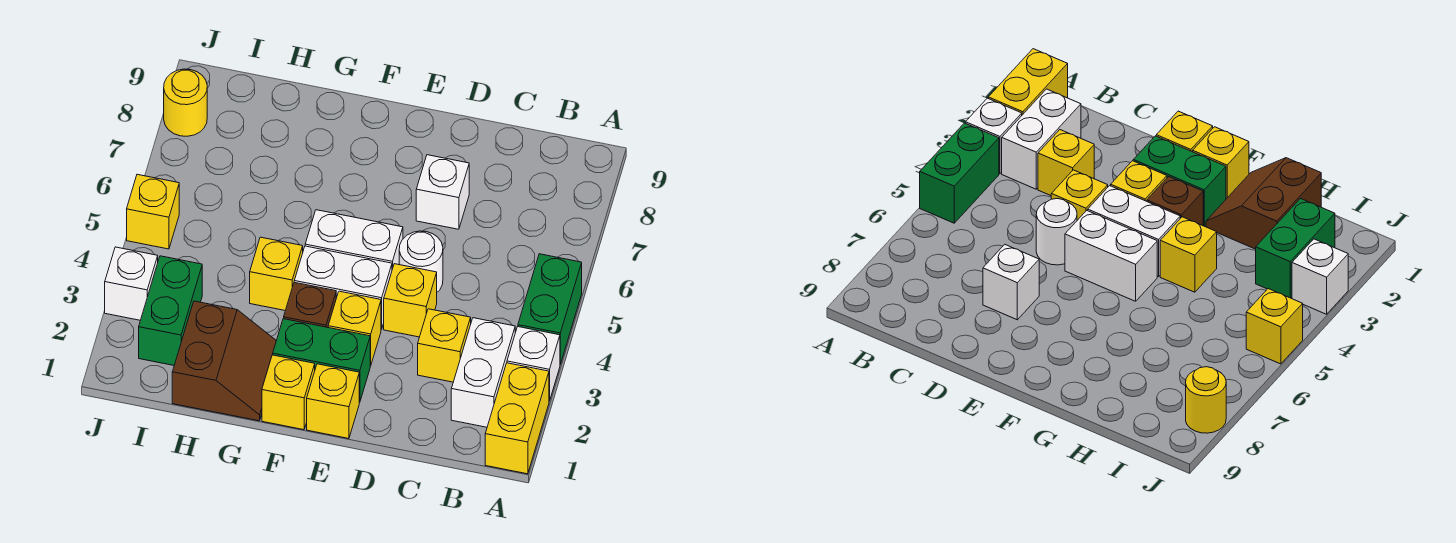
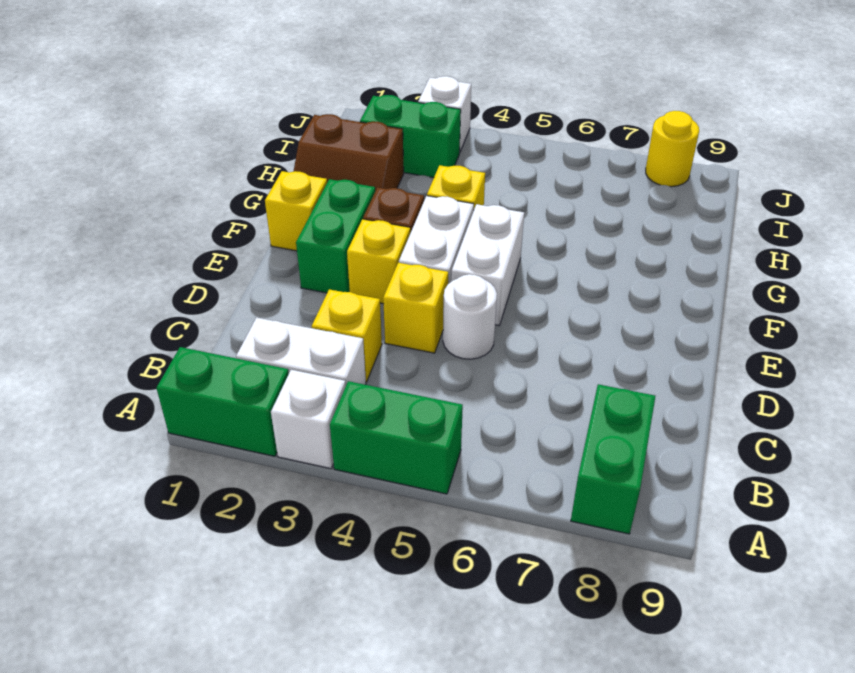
yellow 1x2 brick [485,363,549,474] -> green 1x2 brick [156,347,289,456]
none -> green 1x2 brick [571,384,655,534]
white 1x1 brick [416,155,469,229] -> none
yellow 1x1 brick [307,364,359,439] -> none
yellow 1x1 brick [127,174,179,249] -> none

